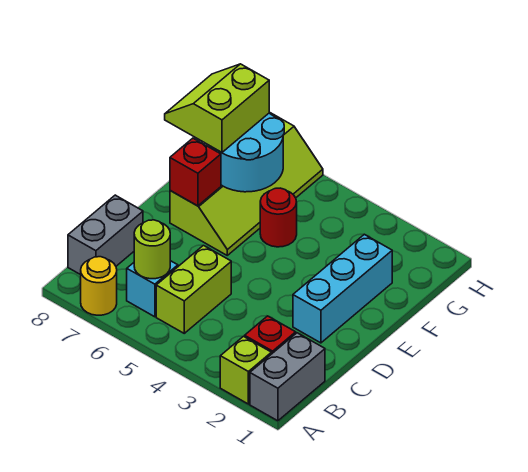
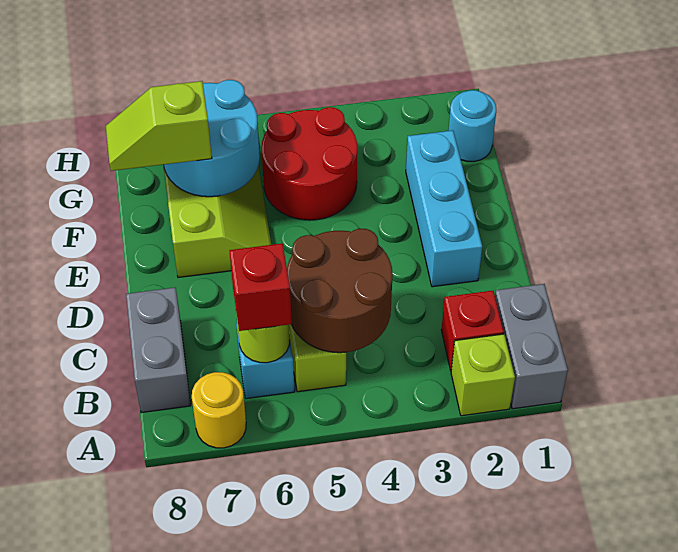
none -> brown 2x2 round brick [287,229,393,353]
red 1x1 brick [170,138,221,206] -> red 1x1 brick moved to [229,244,292,331]
red 1x1 round brick [260,188,297,247] -> red 2x2 round brick [261,107,357,220]
lime 2x2 slope [165,64,269,152] -> lime 1x2 slope [106,81,212,171]
none -> cyan 1x1 round brick [448,90,496,162]

